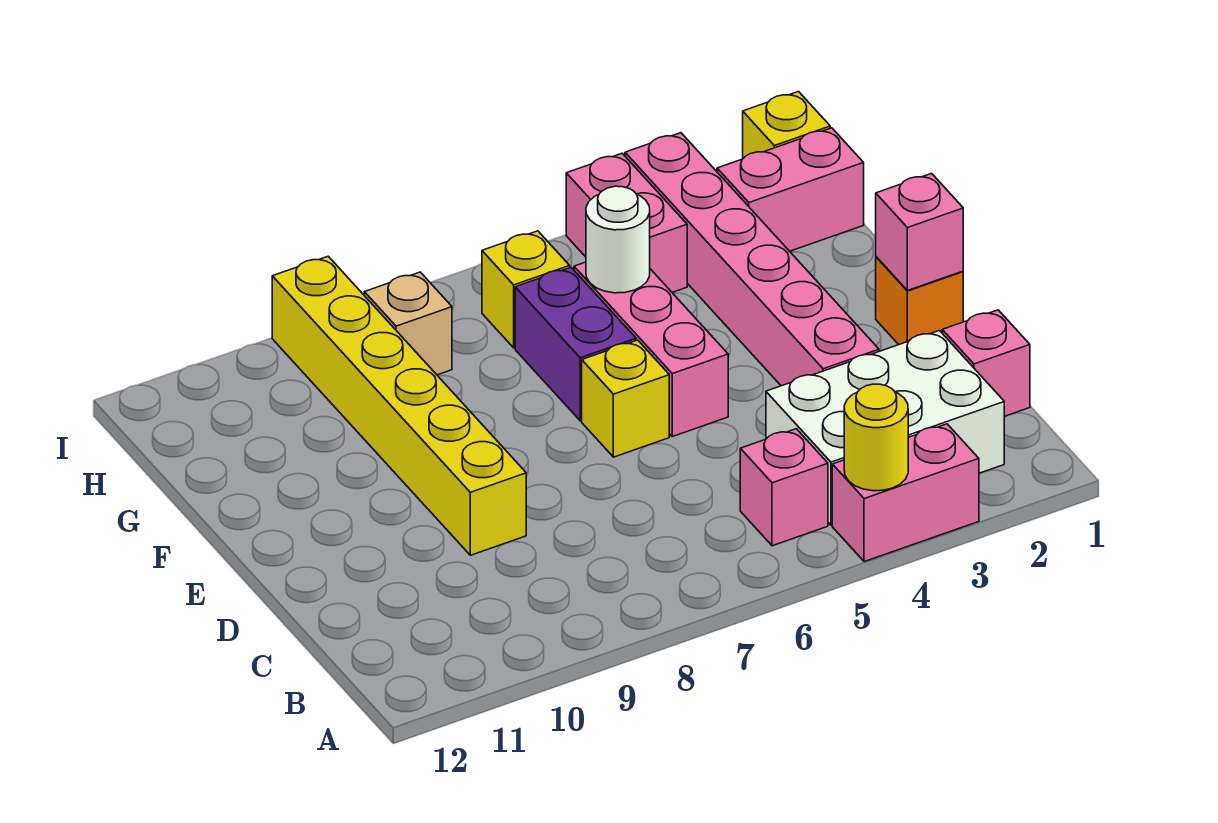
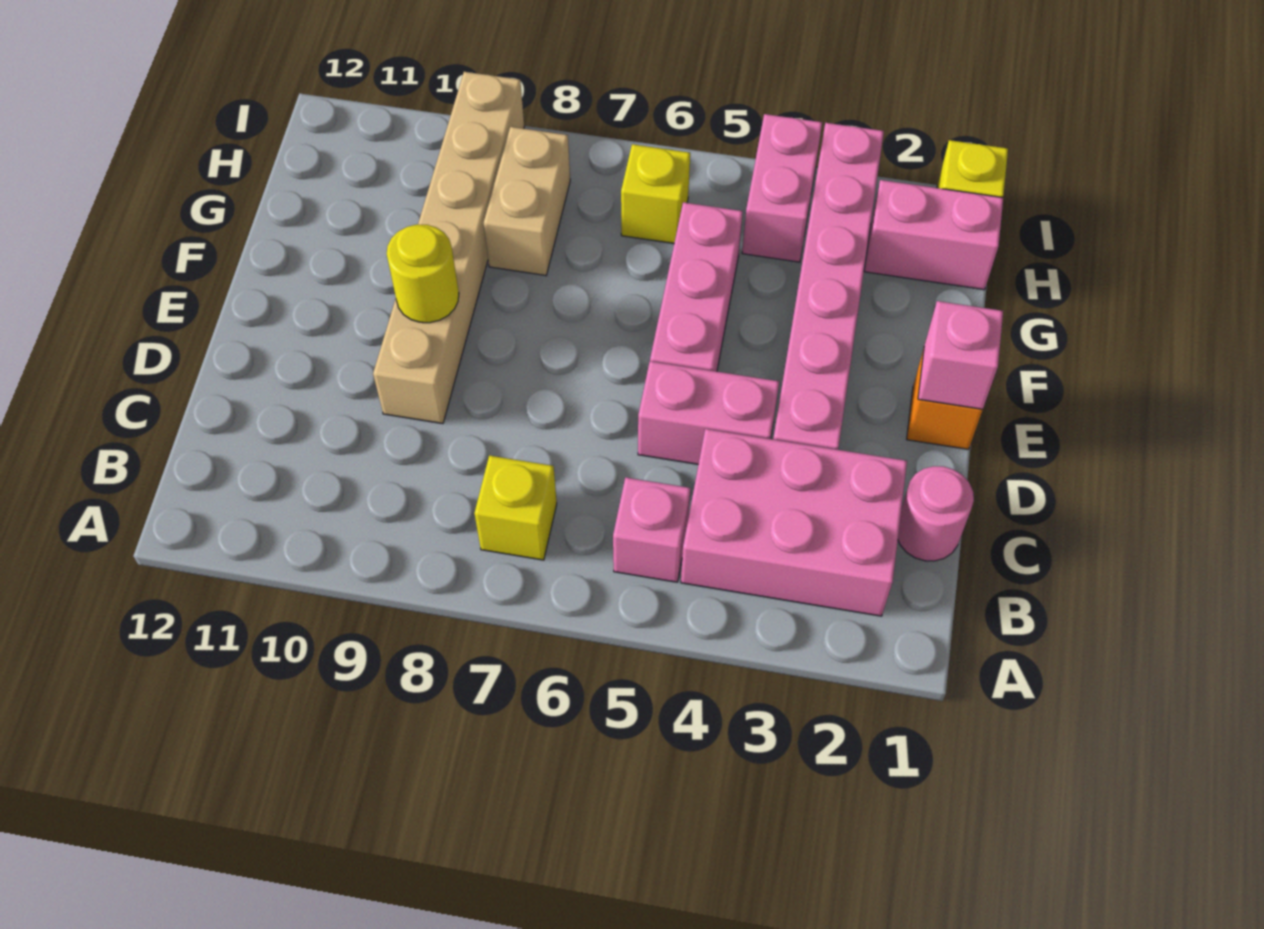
pink 1x2 brick [832,424,979,562] -> pink 1x2 brick moved to [638,361,779,464]
yellow 1x1 round brick [844,384,908,491] -> yellow 1x1 round brick moved to [387,224,459,323]
white 2x3 brick [766,331,1004,525] -> pink 2x3 brick [681,429,907,616]
pink 1x1 brick [942,310,1030,416] -> pink 1x1 round brick [898,466,974,561]
yellow 1x6 brick [272,256,526,555] -> tan 1x6 brick [373,72,524,424]
yellow 1x1 brick [582,340,669,457] -> yellow 1x1 brick moved to [474,455,557,560]
purple 1x2 brick [515,267,636,421] -> none
white 1x1 round brick [586,186,650,293] -> none
tan 1x1 brick [364,272,452,375] -> tan 1x2 brick [484,127,570,276]

